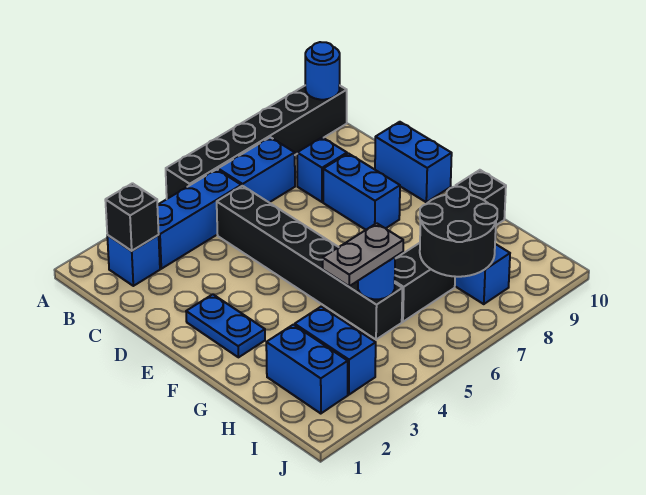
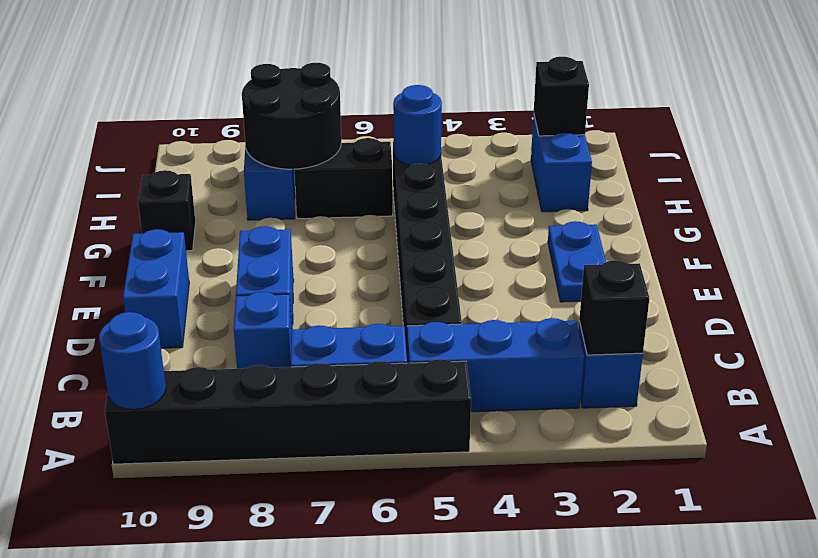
blue 1x2 brick [295,307,376,395] -> none
grey 1x2 plate [323,223,403,286] -> none
none -> black 1x1 brick [534,57,589,136]

